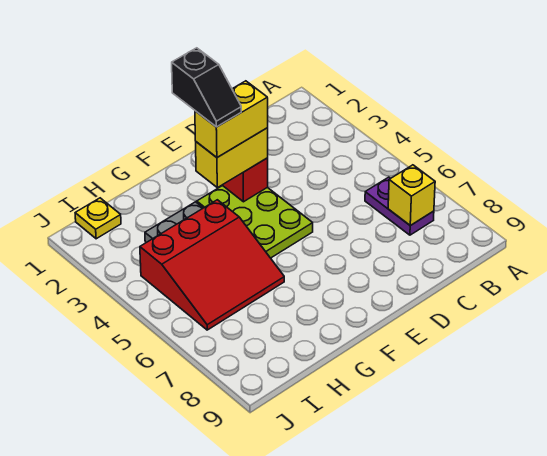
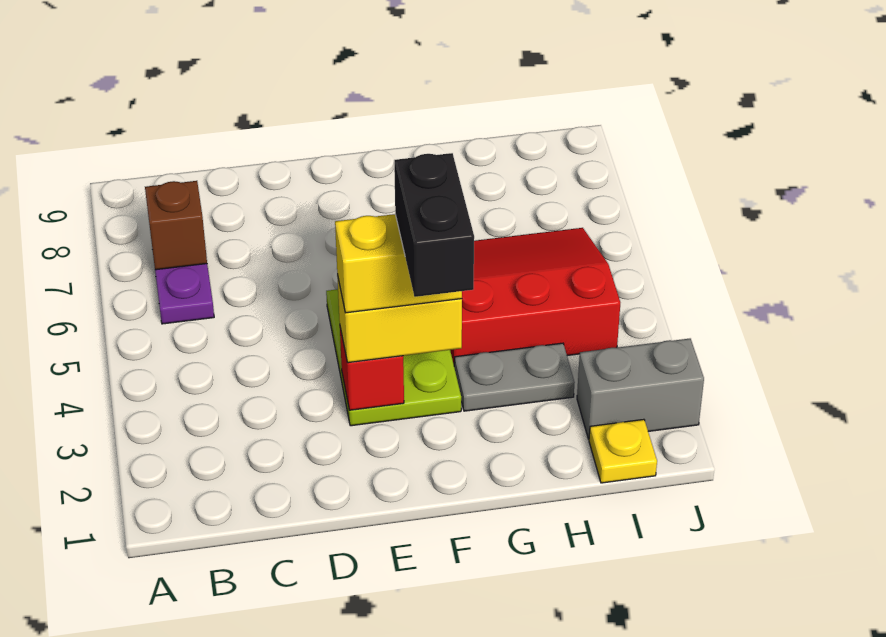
yellow 1x1 brick [388,165,435,226] -> brown 1x1 brick [145,181,207,270]
black 1x2 slope [172,48,241,127] -> black 1x2 brick [394,153,474,297]
none -> grey 1x2 brick [577,339,704,439]

